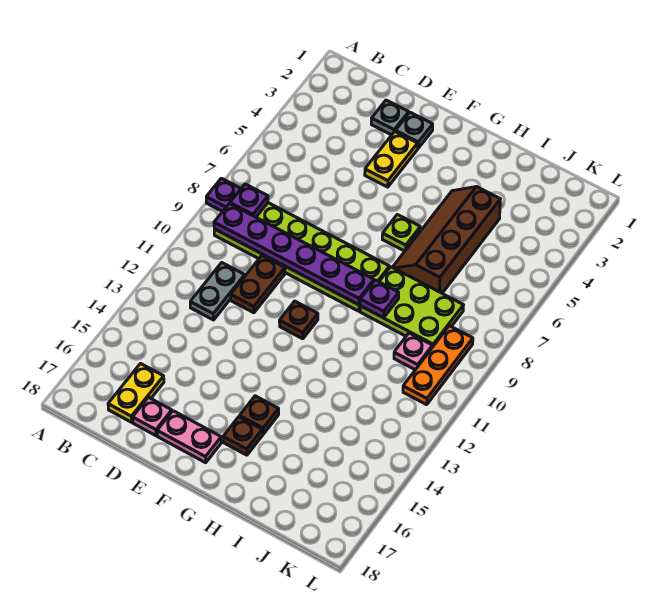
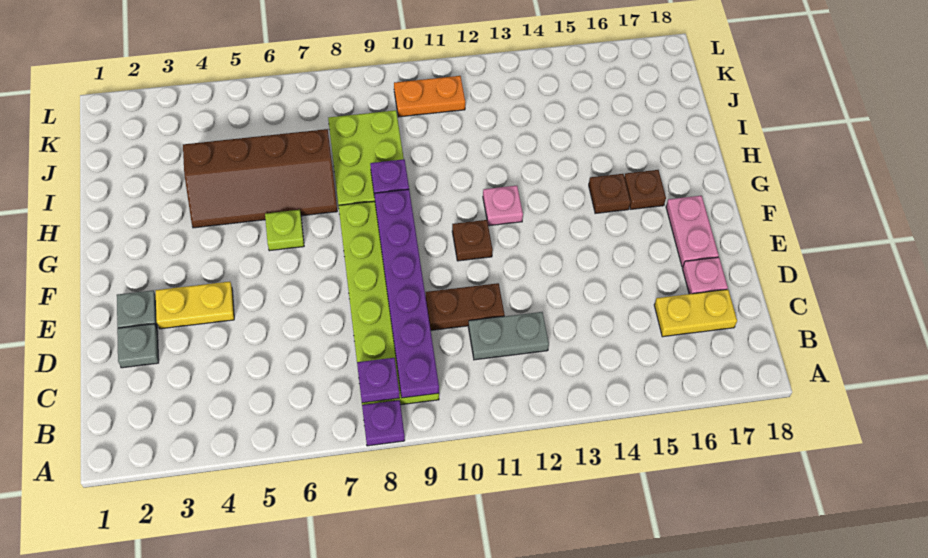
pink 1x1 plate [394,333,433,370] -> pink 1x1 plate moved to [483,186,523,226]
orange 1x3 plate [403,326,473,405] -> orange 1x2 plate [394,76,465,117]

